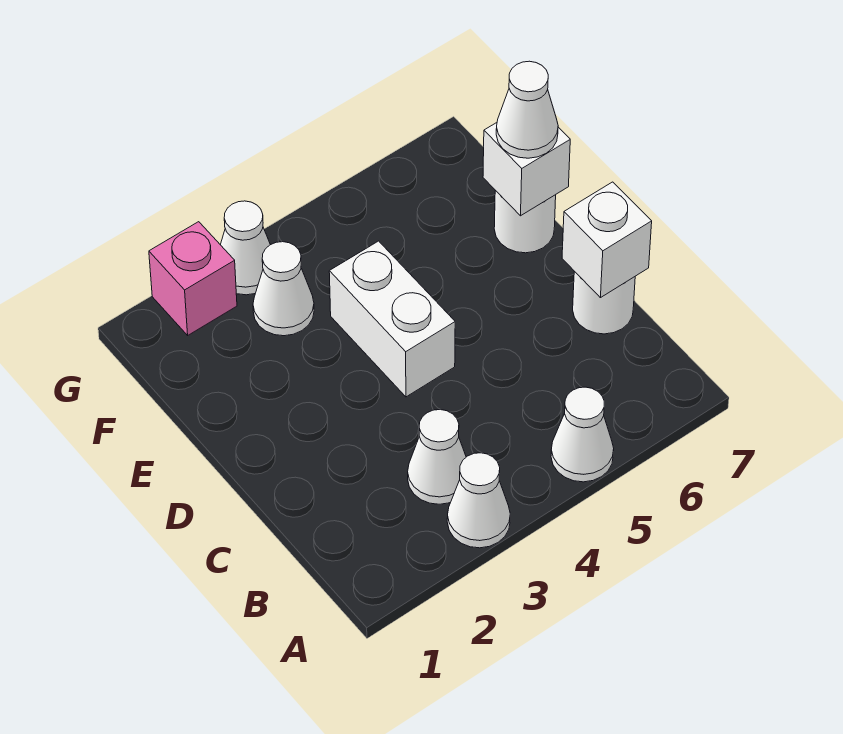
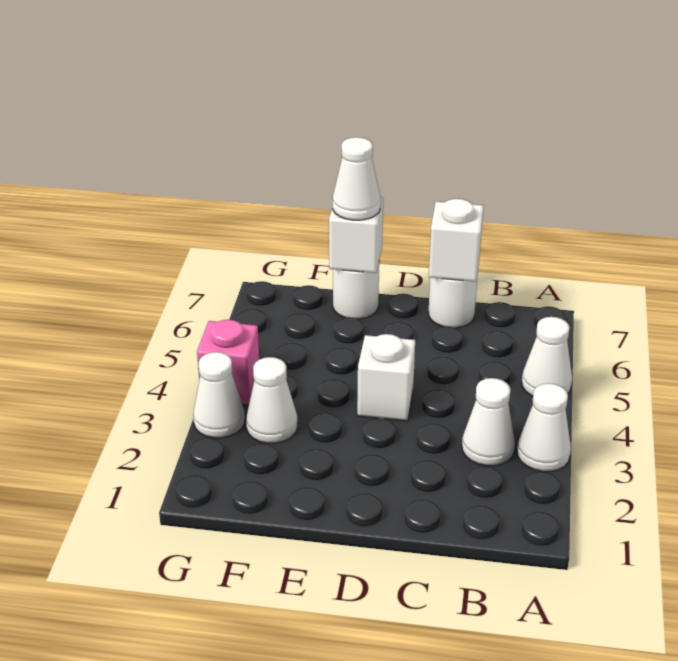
white 1x2 brick [329,241,455,397] -> white 1x1 brick [357,334,415,421]
pink 1x1 brick [149,222,237,335] -> pink 1x1 brick moved to [197,320,259,405]

